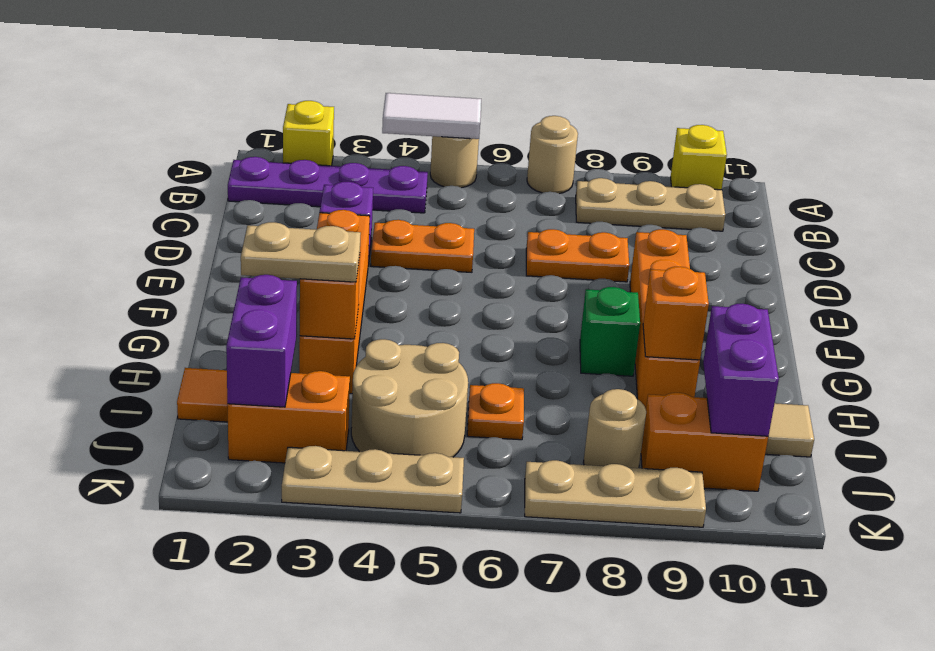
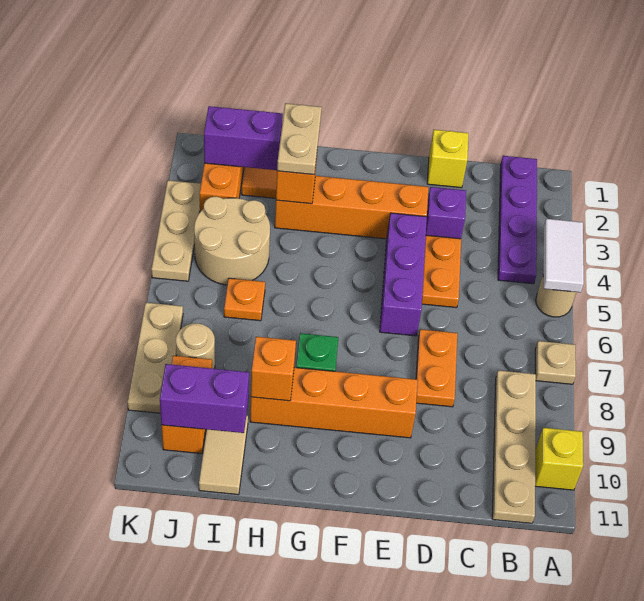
yellow 1x1 brick [283,101,334,166] -> yellow 1x1 brick moved to [427,130,468,188]
tan 1x1 round brick [527,116,578,194] -> tan 1x1 plate [535,341,576,384]
tan 1x3 plate [576,178,725,231] -> tan 1x4 plate [492,370,536,523]
none -> purple 1x3 brick [380,213,427,336]

